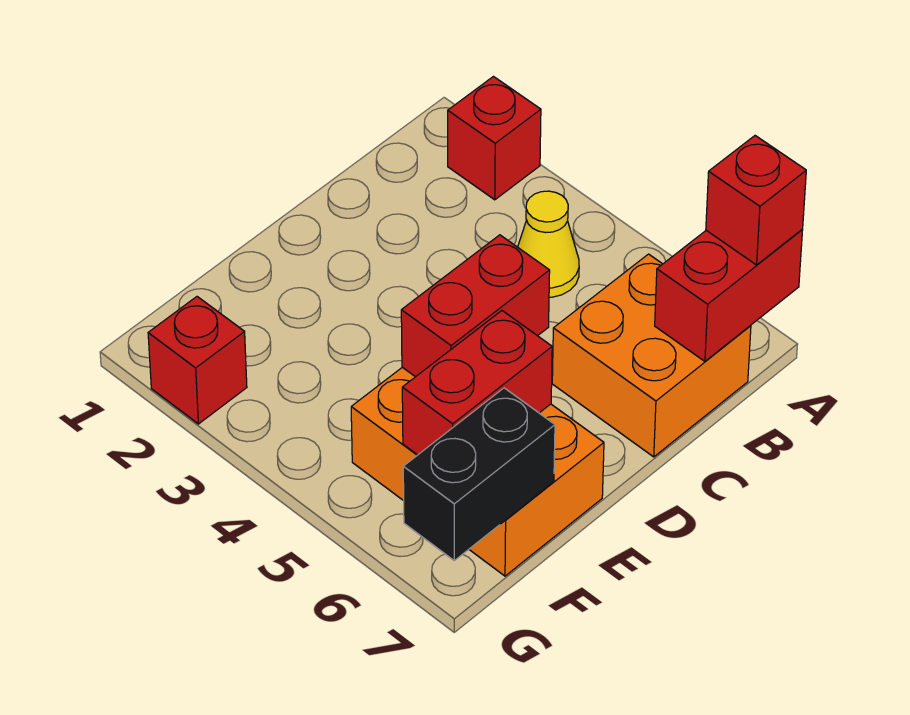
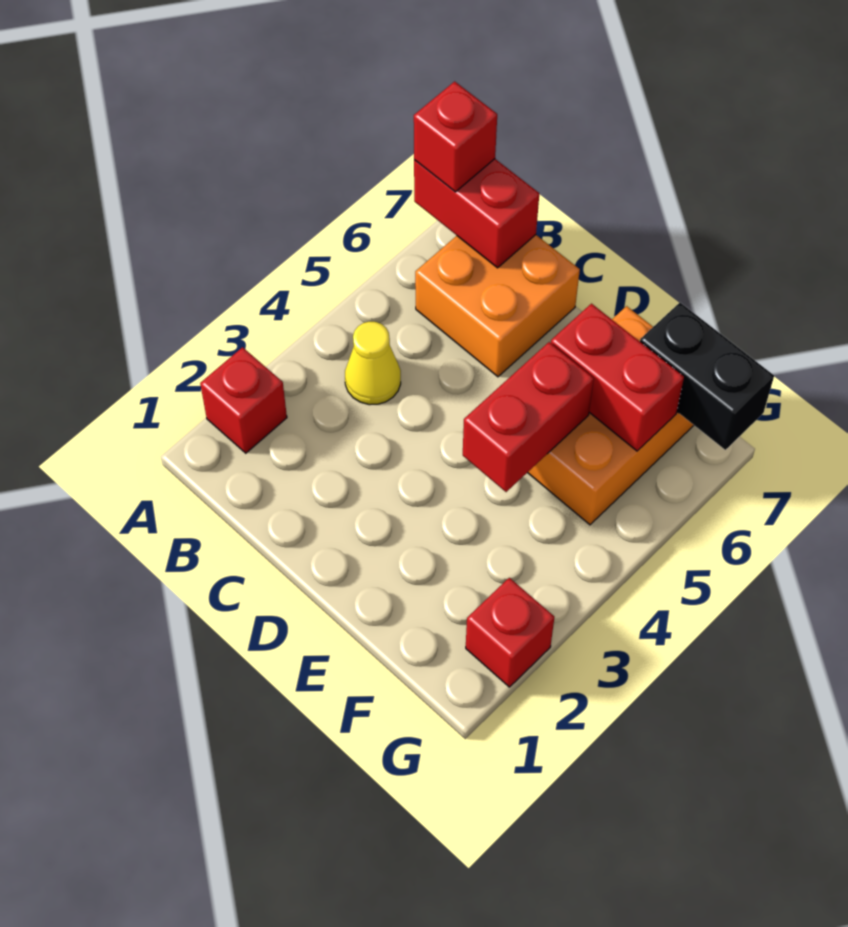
red 1x2 brick [401,235,550,377] -> red 1x2 brick turned to [463,342,594,492]

